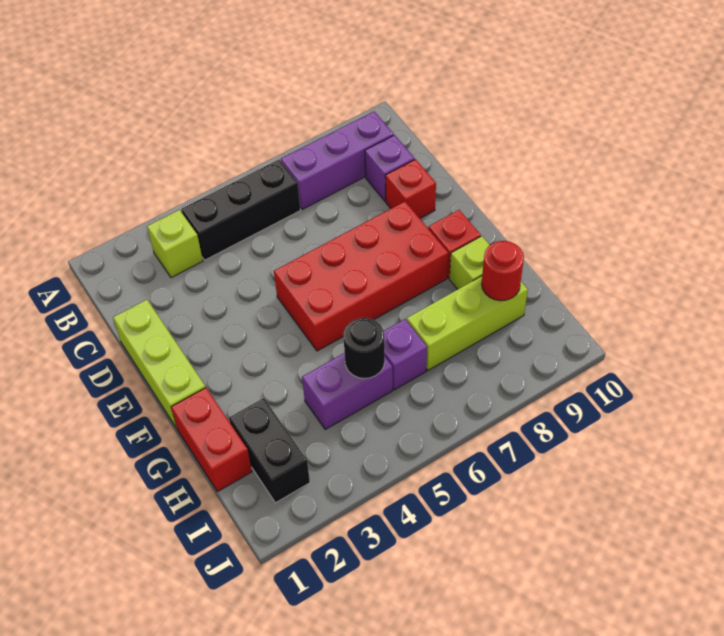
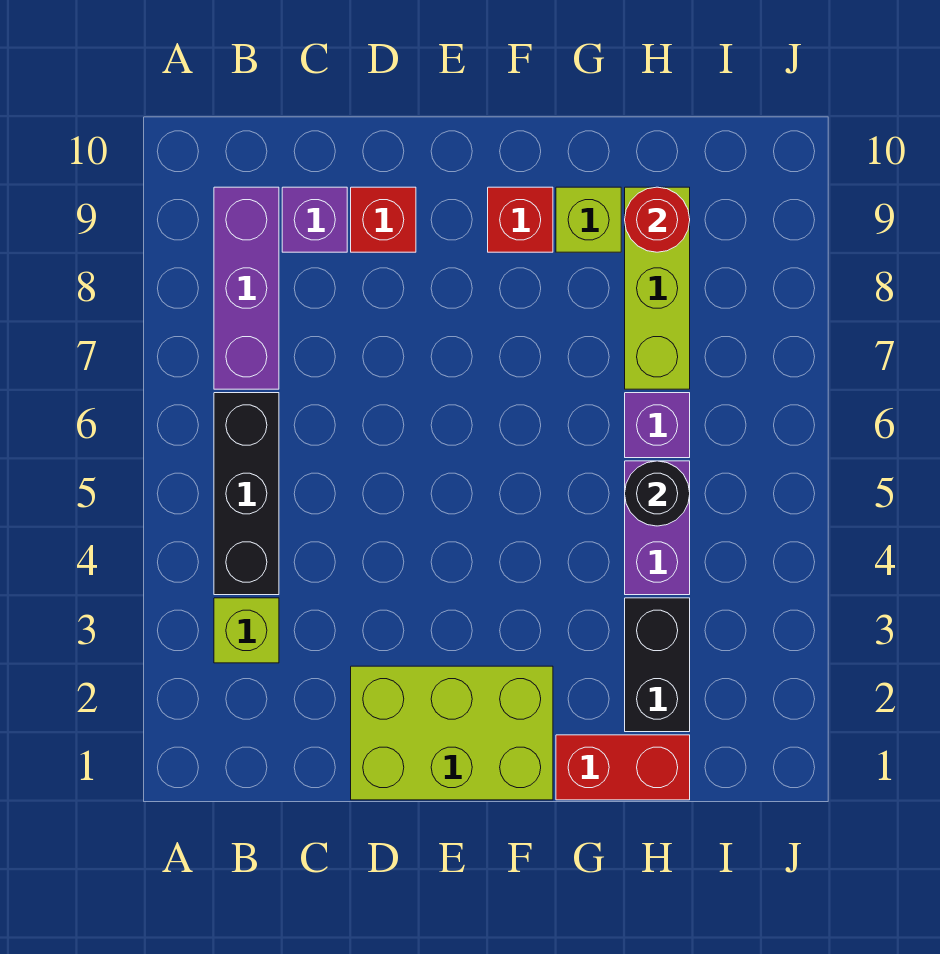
lime 1x3 brick [113,300,206,428] -> lime 2x3 brick [351,666,553,800]
red 2x4 brick [274,201,448,351] -> none
black 1x2 brick [229,398,310,503] -> black 1x2 brick turned to [625,598,690,732]

